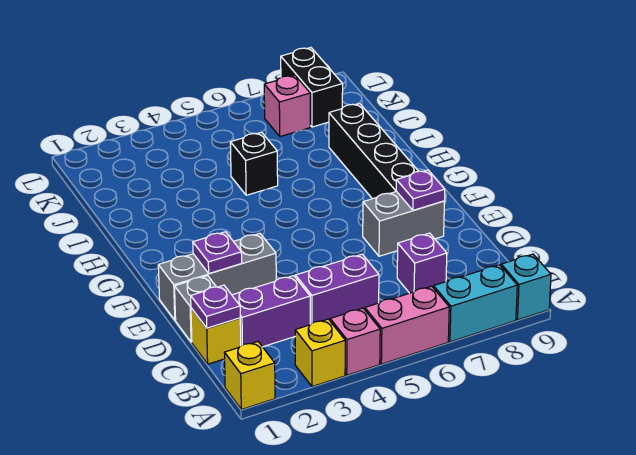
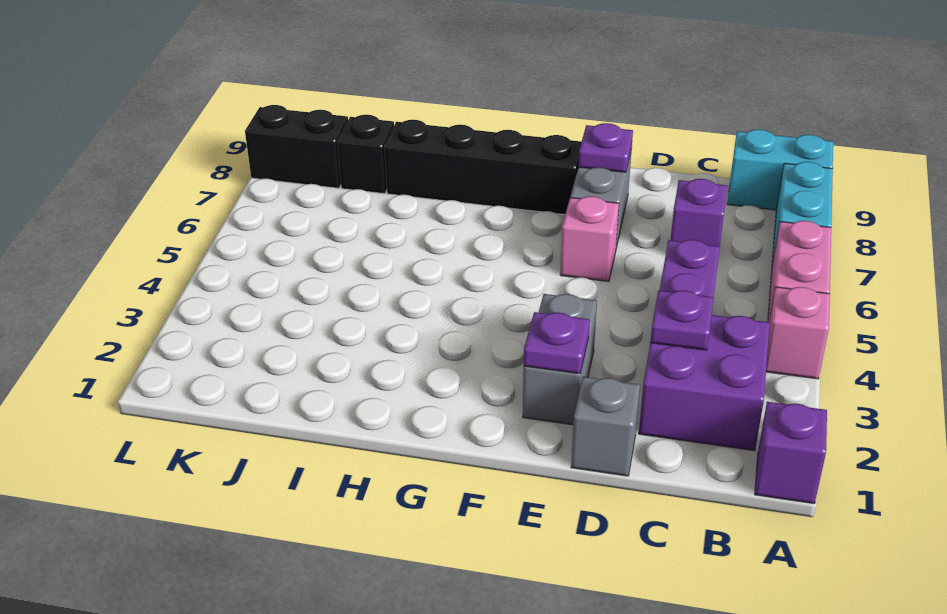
yellow 1x1 brick [224,342,275,409] -> purple 1x1 brick [755,402,827,504]
yellow 1x1 brick [295,319,345,387] -> none
cyan 1x1 brick [501,254,551,320] -> cyan 1x2 brick [727,129,833,210]
yellow 1x1 brick [191,308,241,364] -> none
purple 1x1 plate [191,285,240,328] -> purple 1x1 plate moved to [650,290,714,350]
purple 1x2 brick [232,276,310,347] -> purple 2x2 brick [639,315,770,451]
grey 1x3 brick [158,233,276,320] -> grey 1x2 brick [523,294,597,425]
black 1x1 brick [230,133,278,195] -> black 1x1 brick moved to [337,115,394,194]
pink 1x1 brick [264,75,310,137] -> pink 1x1 brick moved to [560,196,619,282]

